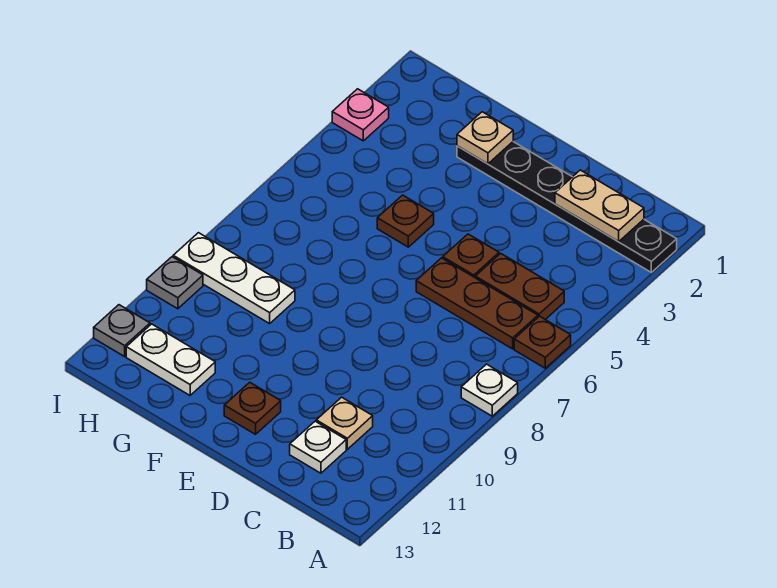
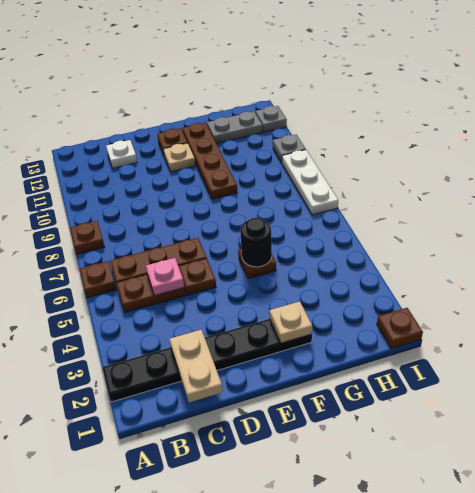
white 1x1 plate [461,364,518,416] -> brown 1x1 plate [70,221,105,254]
tan 1x2 plate [555,170,644,242] -> tan 1x2 plate turned to [169,330,223,402]
tan 1x1 plate [316,397,373,449] -> tan 1x1 plate moved to [163,143,195,172]
none -> black 1x1 round brick [240,218,272,267]
none -> brown 1x4 plate [182,123,237,199]
white 1x3 plate [173,233,295,324] -> white 1x3 plate turned to [282,150,338,215]
white 1x2 plate [126,324,215,395] -> grey 1x2 plate [207,111,263,144]
none -> brown 1x1 plate [377,308,423,349]
pink 1x1 plate [332,89,389,141] -> pink 1x1 plate moved to [146,258,184,296]

